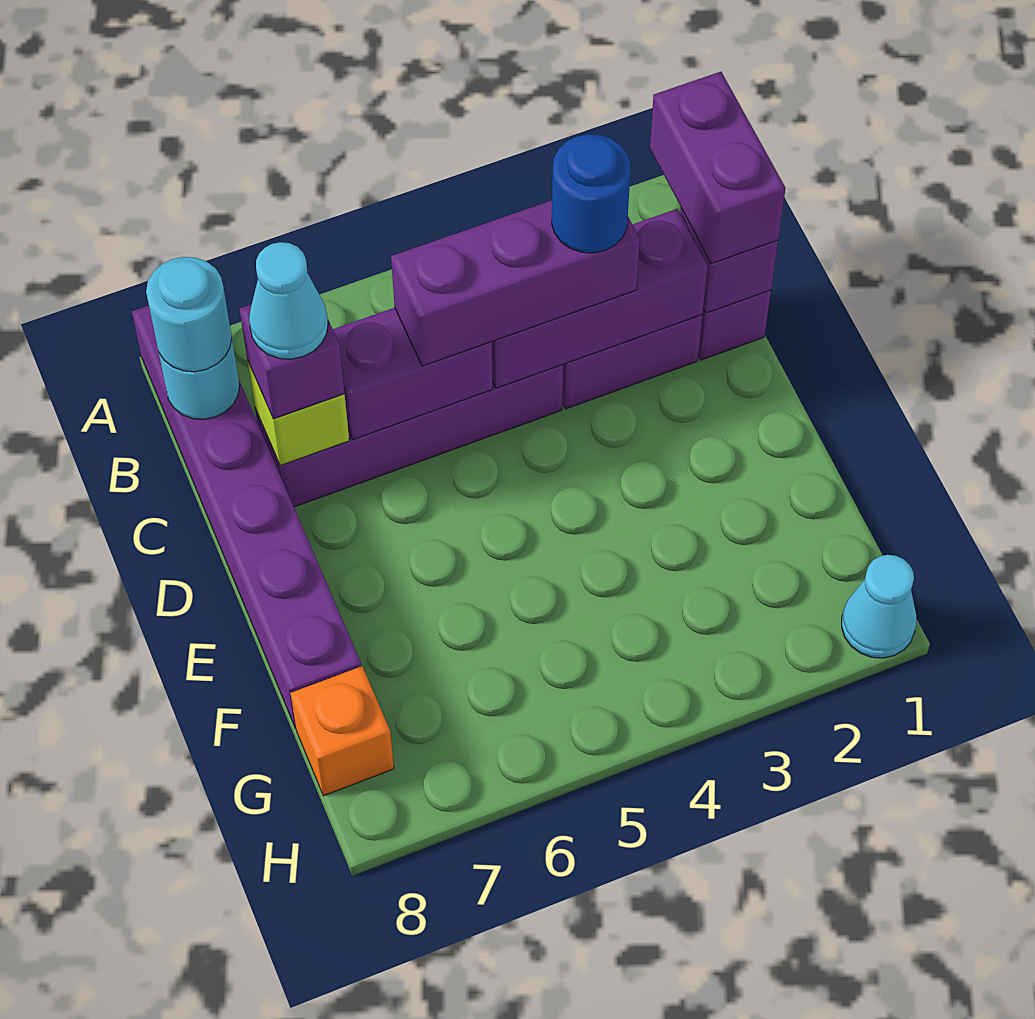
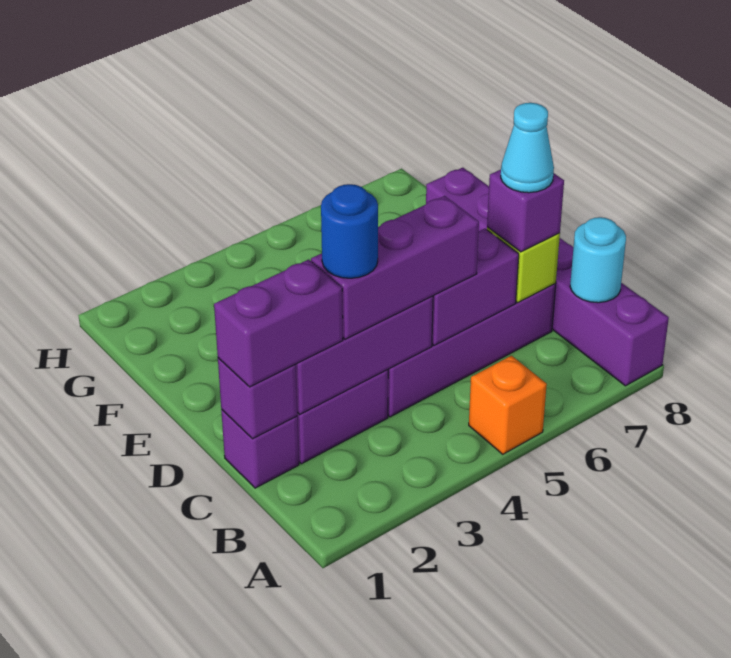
purple 1x2 brick [650,72,786,264] -> purple 1x2 brick turned to [214,259,343,387]
cyan 1x1 round brick [146,257,232,372] -> none
orange 1x1 brick [291,666,394,796] -> orange 1x1 brick moved to [469,356,547,454]
cyan 1x1 cone [842,555,916,658] -> none

